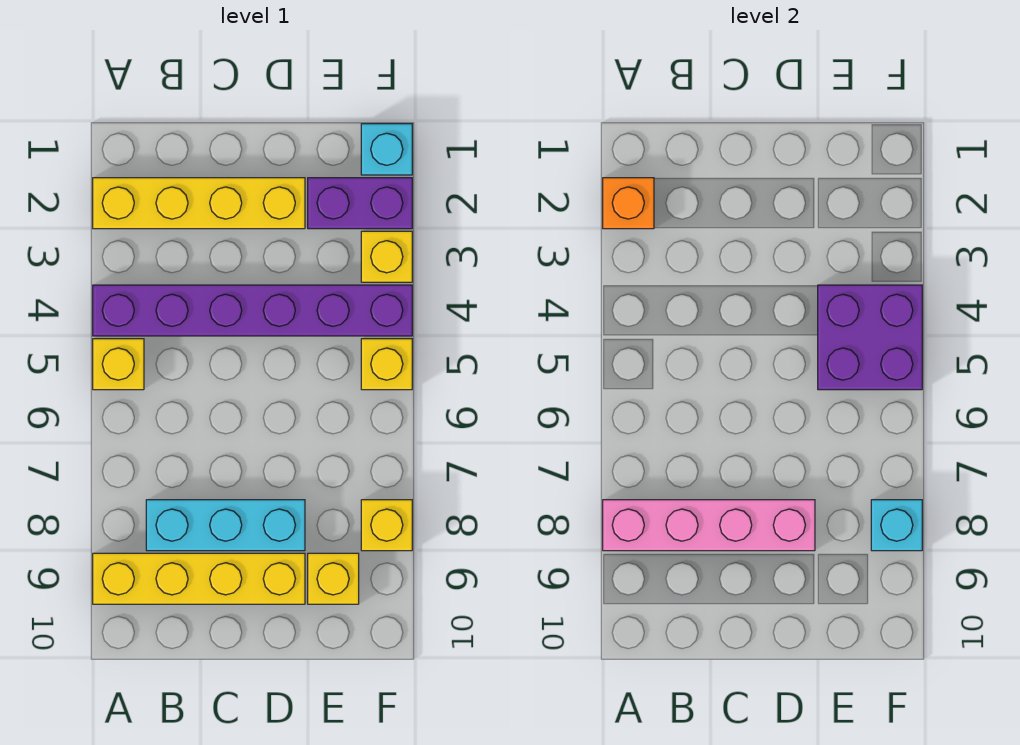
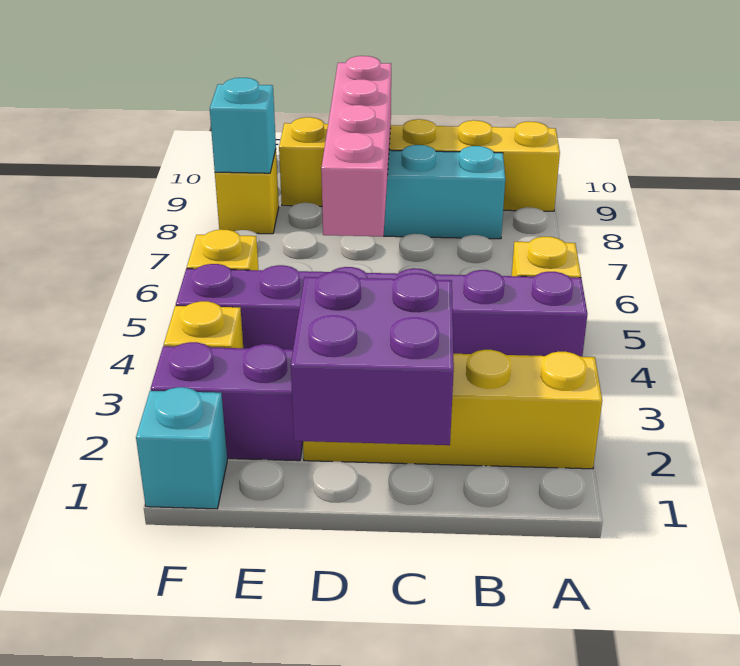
orange 1x1 brick [603,178,654,229] -> none
pink 1x4 brick [603,500,815,551] -> pink 1x4 brick turned to [321,56,391,236]
purple 2x2 brick [818,285,922,390] -> purple 2x2 brick moved to [291,271,454,445]

